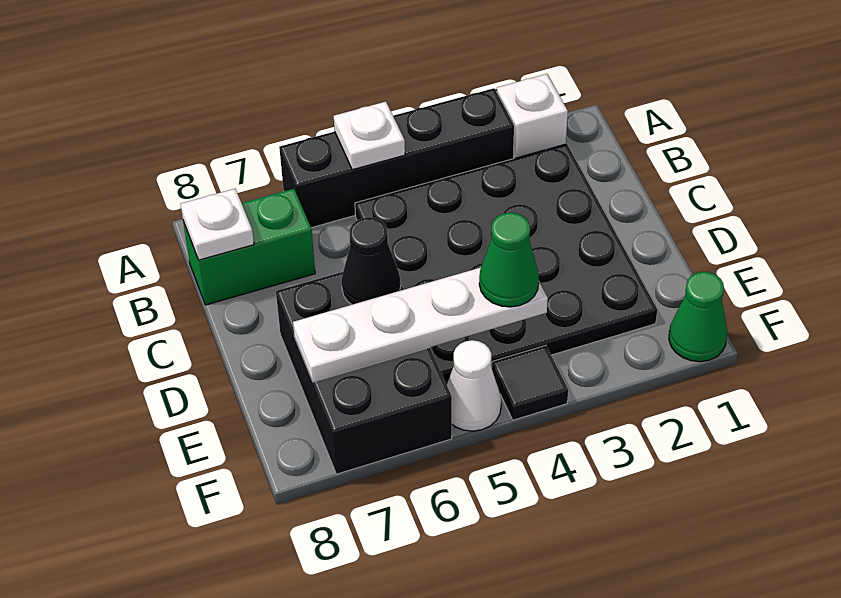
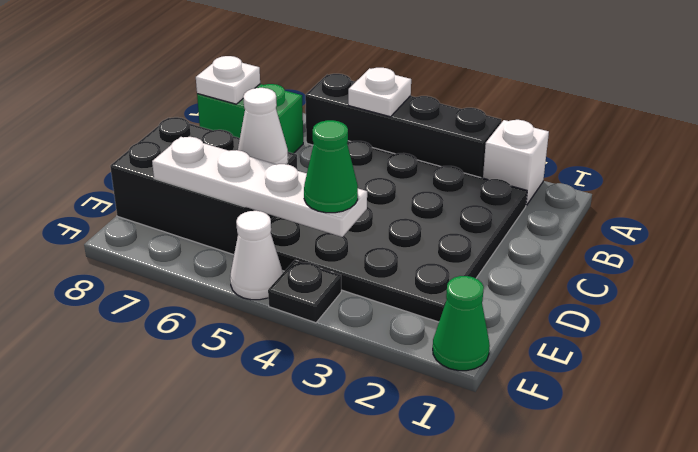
black 2x3 brick [276,272,452,474] -> black 2x3 brick turned to [110,117,298,255]
black 1x1 cone [341,217,401,305] -> white 1x1 cone [238,88,288,165]
black 1x1 tile [492,346,568,420] -> black 1x1 plate [268,260,341,323]

